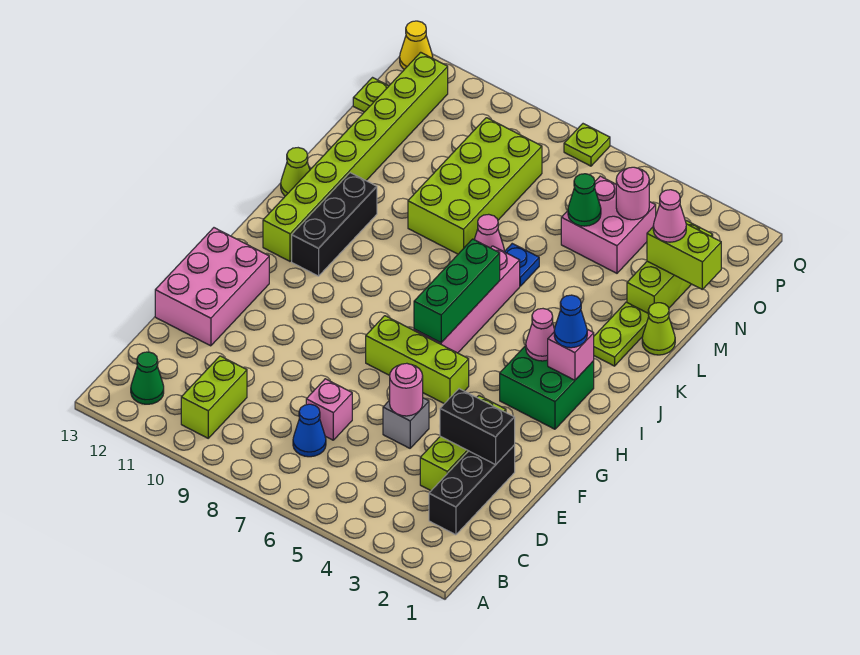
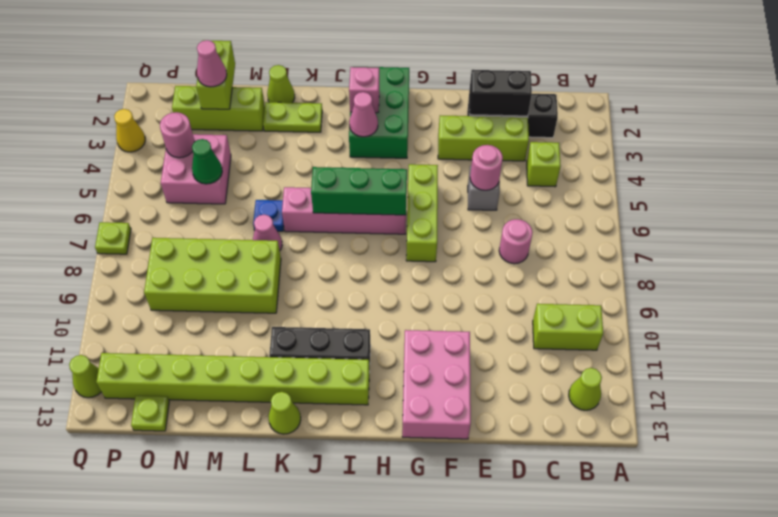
green 1x1 cone [131,352,164,404] -> lime 1x1 cone [569,368,602,410]
none -> lime 1x1 brick [527,142,561,187]
blue 1x1 cone [293,404,326,457] -> none
pink 1x1 brick [306,379,352,440] -> pink 1x1 round brick [499,219,532,264]
black 1x2 brick [440,389,515,465] -> black 1x2 brick turned to [469,70,532,116]
pink 2x3 brick [155,228,269,346] -> pink 2x3 brick turned to [402,330,471,439]
green 2x2 brick [500,346,594,429] -> green 2x3 brick [349,67,409,158]
blue 1x1 cone [554,295,587,348] -> none
none -> lime 1x1 cone [69,355,101,398]
yellow 1x1 cone [400,21,433,69] -> yellow 1x1 cone moved to [114,109,145,152]

